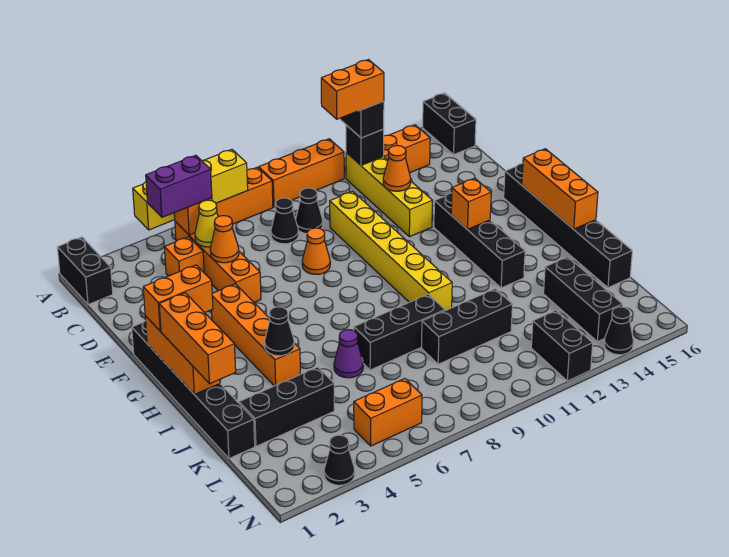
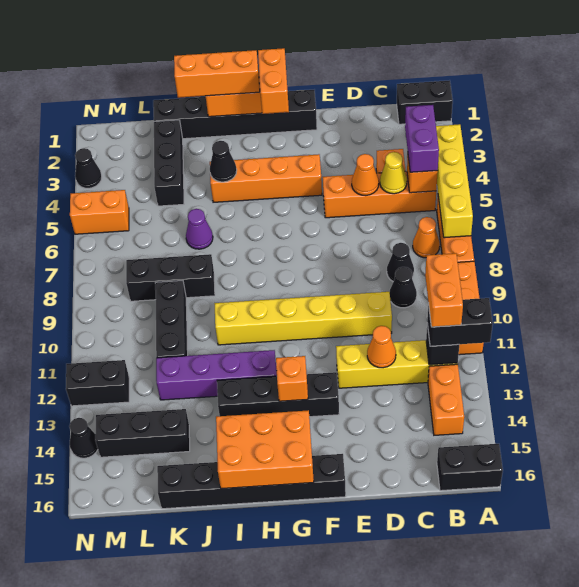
orange 1x1 cone [302,228,330,274] -> orange 1x1 cone moved to [413,217,440,258]
orange 1x3 brick [522,149,598,229] -> orange 2x3 brick [216,410,314,489]
none -> purple 1x4 brick [156,350,277,400]
black 1x3 brick [354,294,445,370] -> black 1x3 brick turned to [126,254,215,301]
orange 1x2 brick [354,379,422,446] -> orange 1x2 brick turned to [70,190,129,234]

